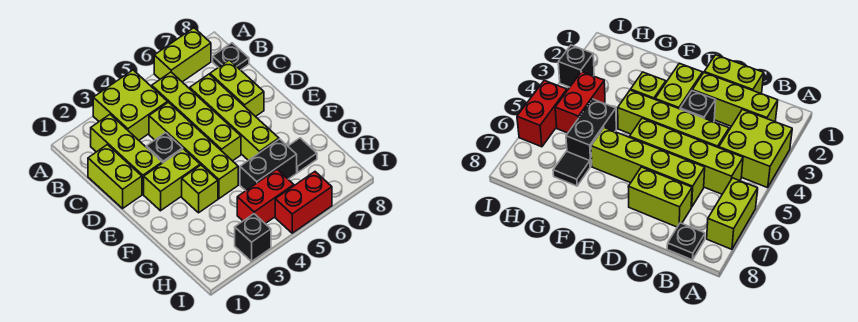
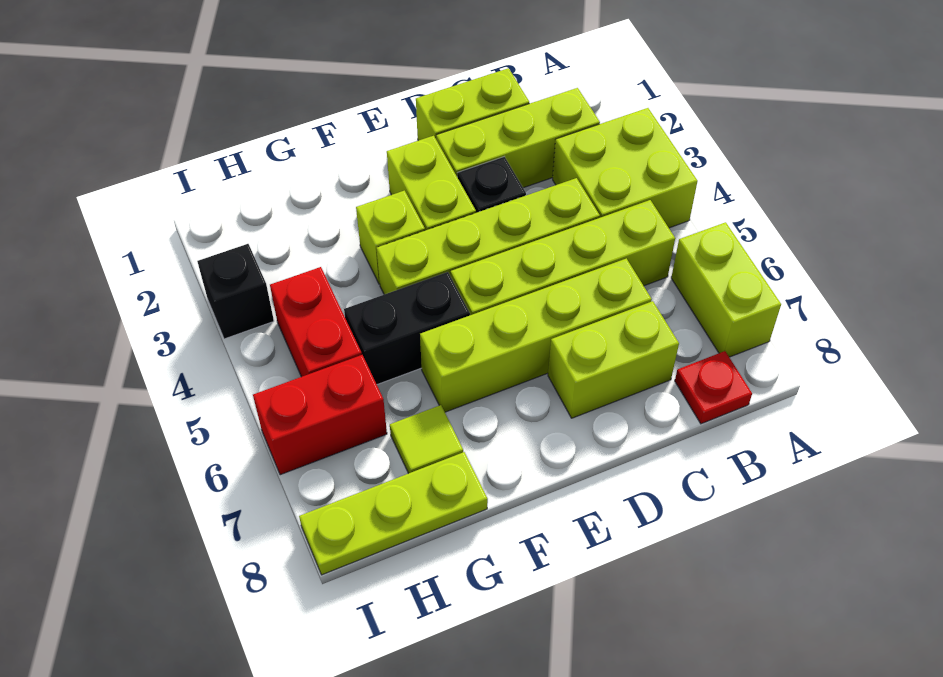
black 1x1 plate [213,43,249,70] -> red 1x1 plate [675,351,752,424]
black 1x2 brick [240,139,297,191] -> black 1x2 brick turned to [344,272,470,384]
black 1x1 tile [288,138,317,173] -> lime 1x1 tile [390,405,463,473]
none -> lime 1x3 plate [299,452,488,575]
red 1x2 brick [275,172,332,233] -> red 1x2 brick turned to [253,355,387,475]

